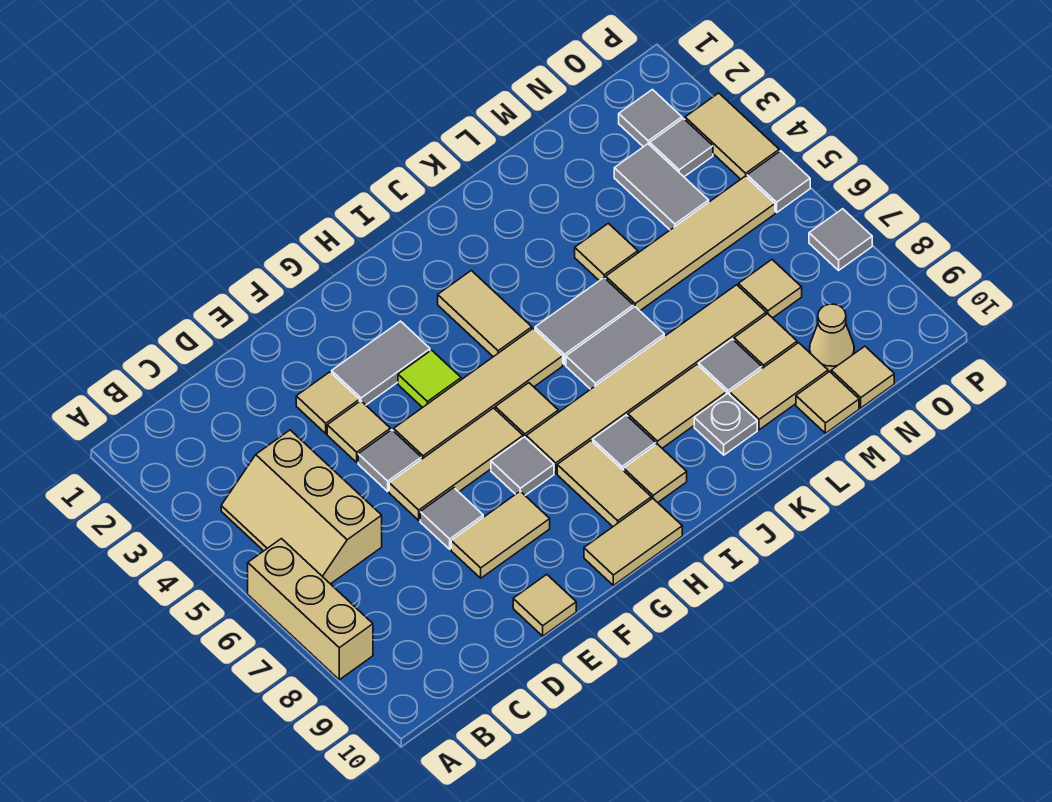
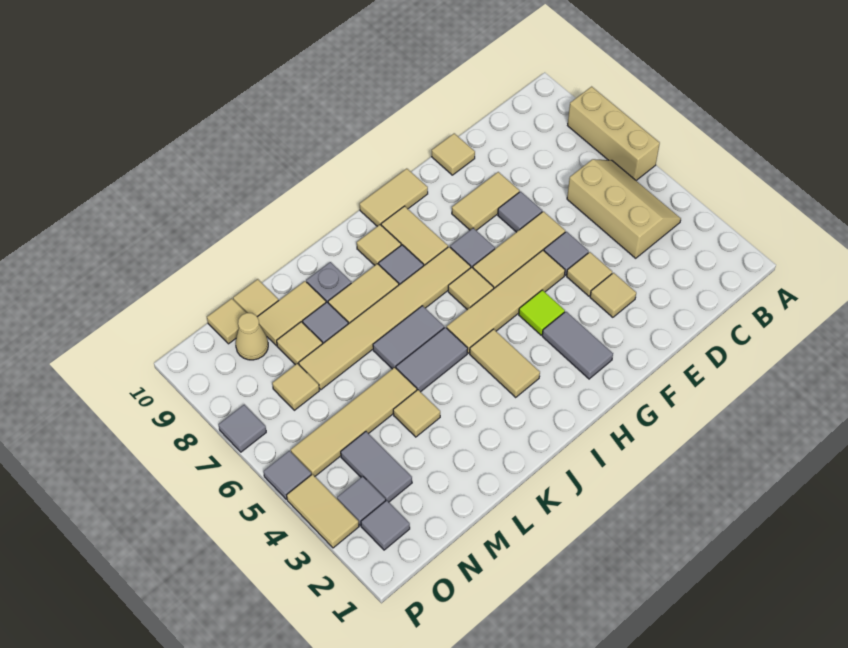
grey 1x2 tile [332,321,430,405] -> grey 1x2 tile turned to [542,312,613,379]

